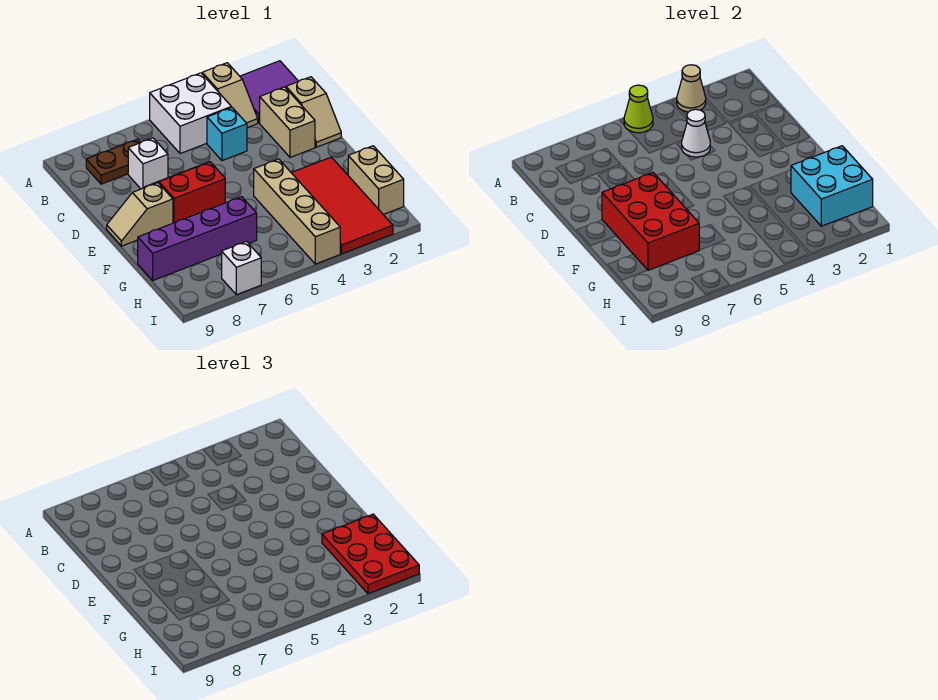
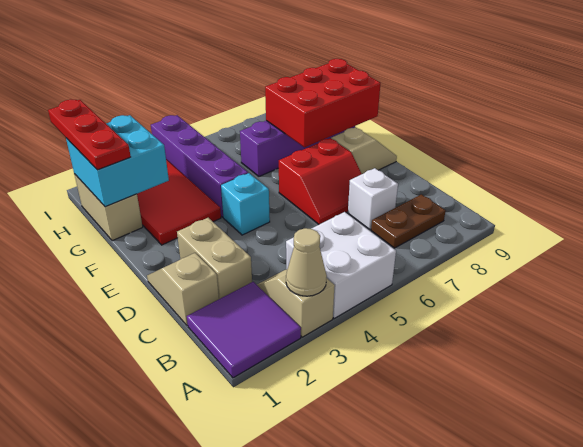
lime 1x1 cone [624,85,653,133] -> none
cyan 1x1 brick [207,107,247,161] -> cyan 1x1 brick moved to [221,173,270,235]
white 1x1 cone [682,109,710,157] -> none
red 2x3 brick [602,173,699,270] -> red 2x3 brick turned to [265,59,381,147]
tan 1x4 brick [254,159,340,264] -> purple 1x4 brick [151,115,248,217]
red 2x3 plate [322,514,419,594] -> red 1x3 plate [48,100,131,170]
white 1x1 brick [222,241,261,295] -> none

